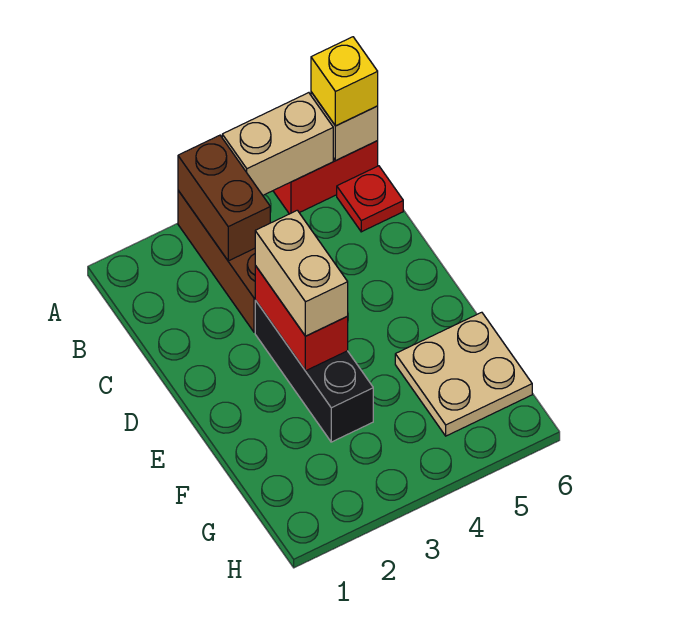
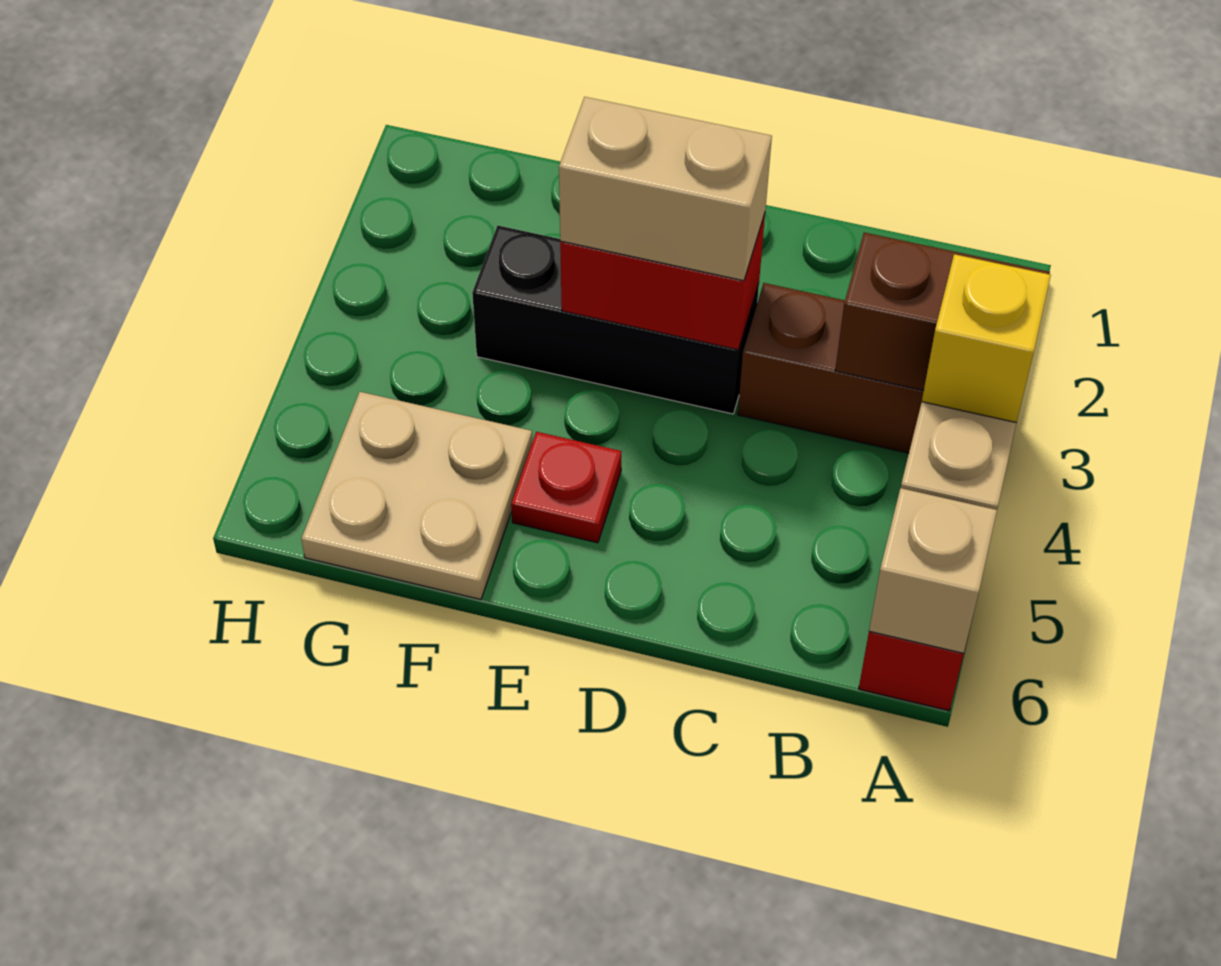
yellow 1x1 brick [311,37,378,126] -> yellow 1x1 brick moved to [922,254,1051,423]
red 1x1 plate [337,166,403,232] -> red 1x1 plate moved to [511,432,622,543]

